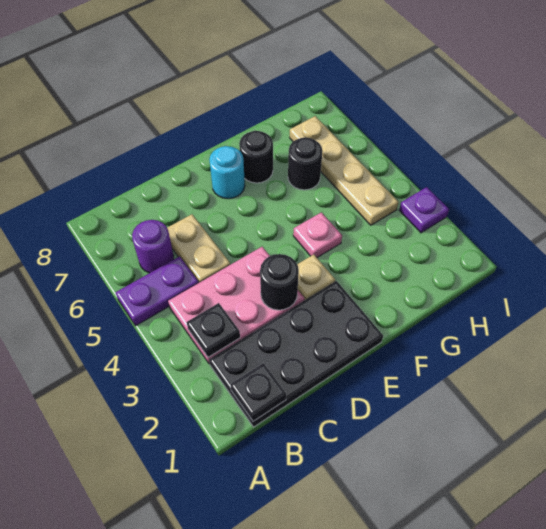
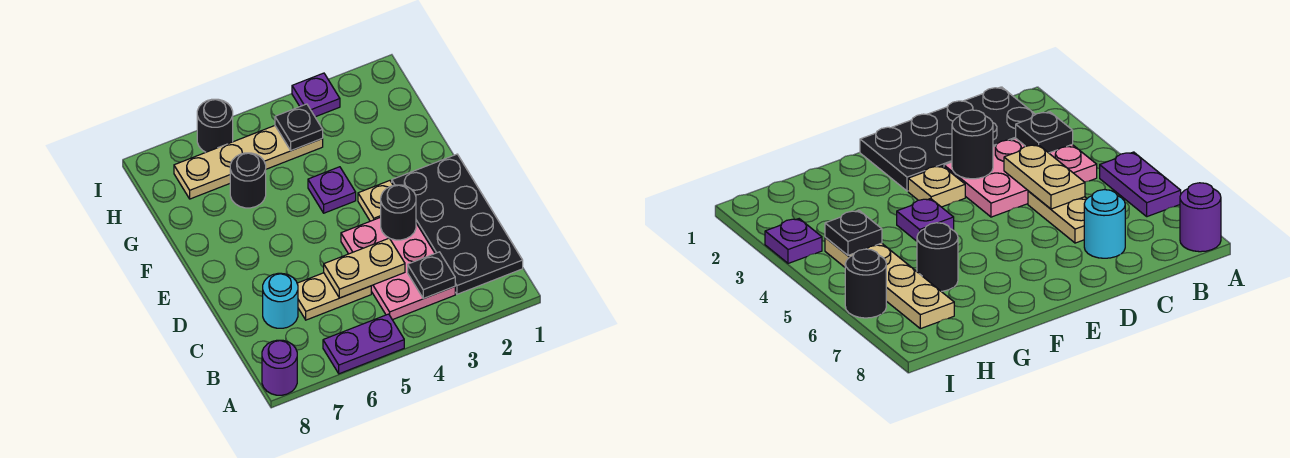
purple 1x2 plate [116,256,199,326] -> purple 1x2 plate turned to [323,314,404,374]
black 1x1 plate [230,363,286,421] -> black 1x1 plate moved to [275,104,323,151]
purple 1x1 round brick [132,220,174,273] -> purple 1x1 round brick moved to [262,340,297,395]
none -> tan 1x2 plate [324,238,405,298]
cyan 1x1 round brick [209,146,245,199] -> cyan 1x1 round brick moved to [263,273,298,328]
pink 1x1 plate [293,212,342,257] -> purple 1x1 plate [308,167,356,213]
black 1x1 round brick [239,131,273,183] -> black 1x1 round brick moved to [197,99,233,152]

